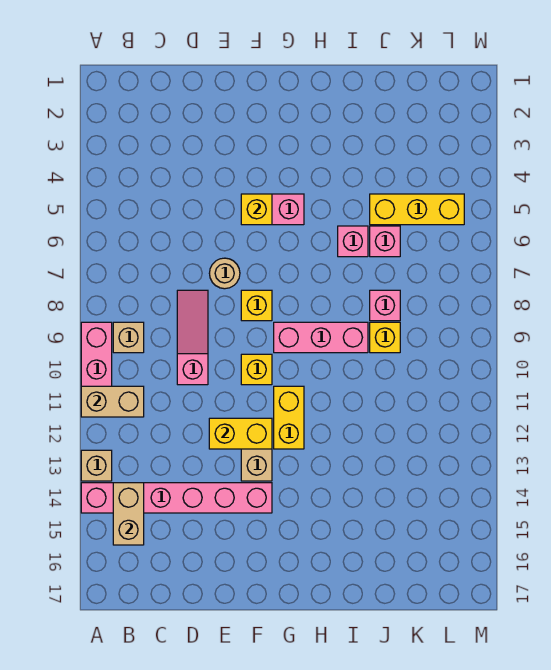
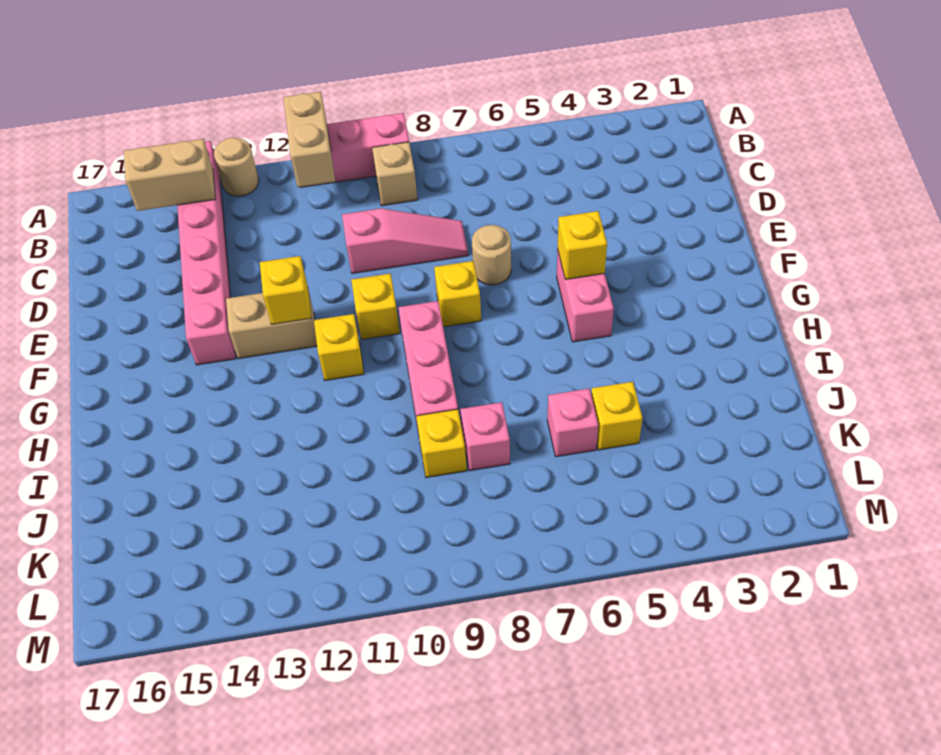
tan 1x1 brick [81,450,112,481] -> tan 1x1 round brick [214,138,259,196]
yellow 1x2 brick [209,418,272,449] -> yellow 1x1 brick [260,256,311,325]
yellow 1x2 brick [274,386,304,449] -> yellow 1x1 brick [314,314,364,380]
pink 1x1 brick [338,226,368,257] -> none
yellow 1x3 brick [370,194,464,225] -> yellow 1x1 brick [591,382,643,450]

